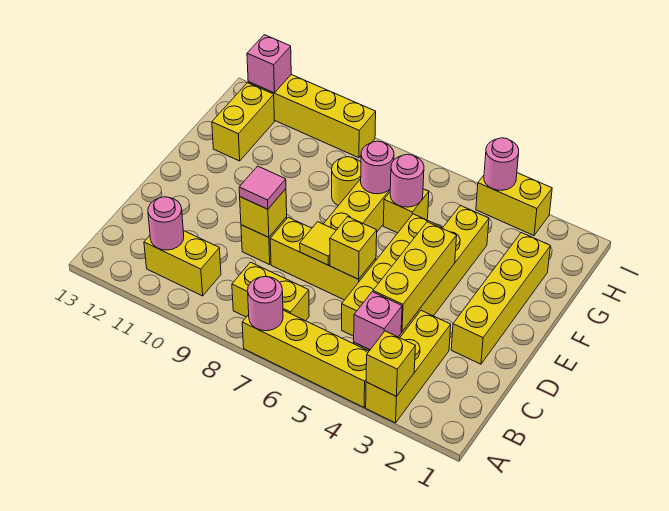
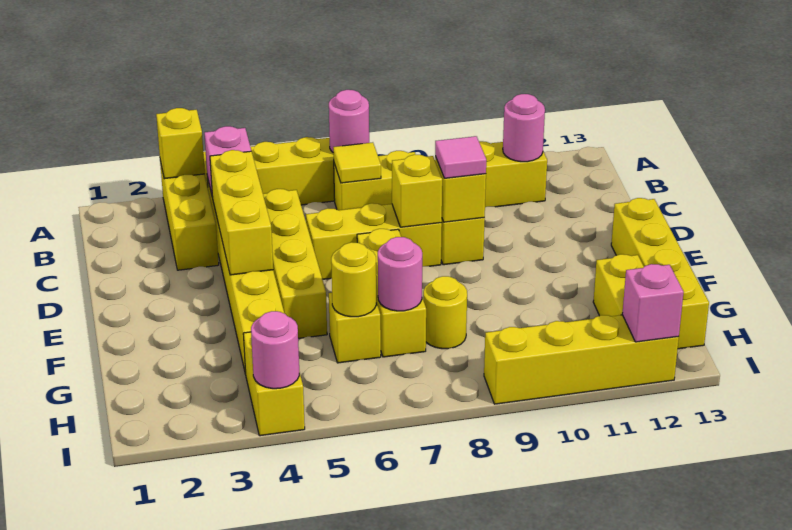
yellow 1x4 brick [451,233,550,364] -> yellow 1x4 brick moved to [611,198,709,349]
yellow 1x1 brick [330,217,377,279] -> yellow 1x1 brick moved to [392,155,442,227]
yellow 1x1 tile [300,222,336,265] -> yellow 1x1 tile moved to [333,142,381,183]
pink 1x1 round brick [390,154,424,207] -> yellow 1x1 round brick [331,242,376,317]
yellow 1x2 brick [476,173,552,236] -> yellow 1x2 brick turned to [243,332,305,436]

